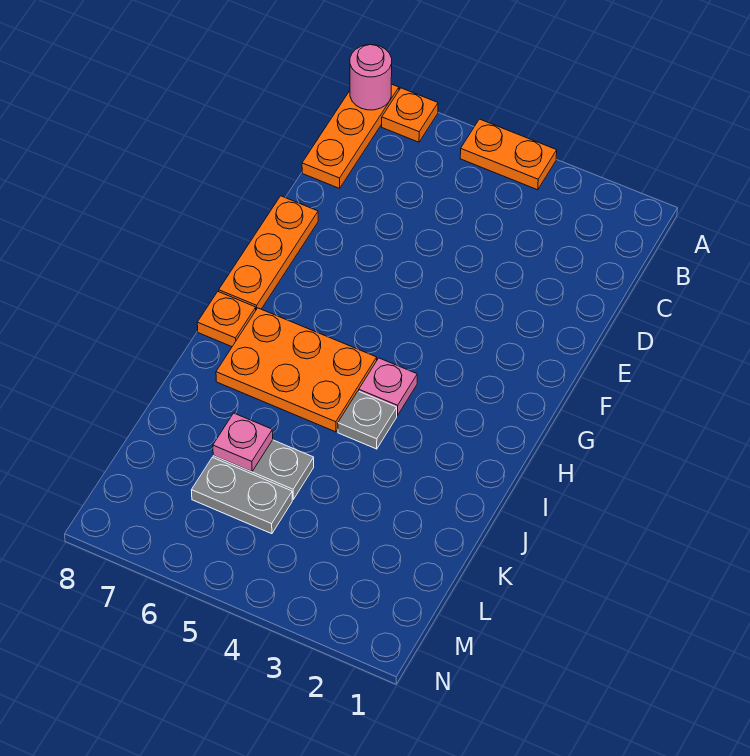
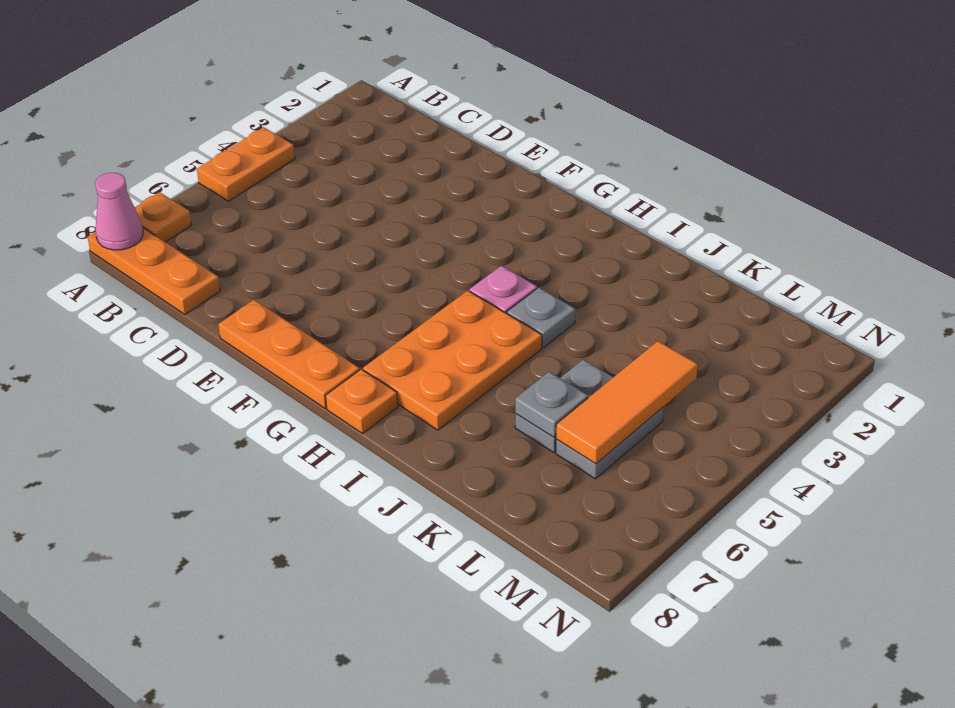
pink 1x1 round brick [350,45,392,110] -> pink 1x1 cone [95,173,143,250]
pink 1x1 plate [213,413,273,472] -> grey 1x1 plate [515,372,588,437]
none -> orange 1x3 tile [556,341,698,464]

